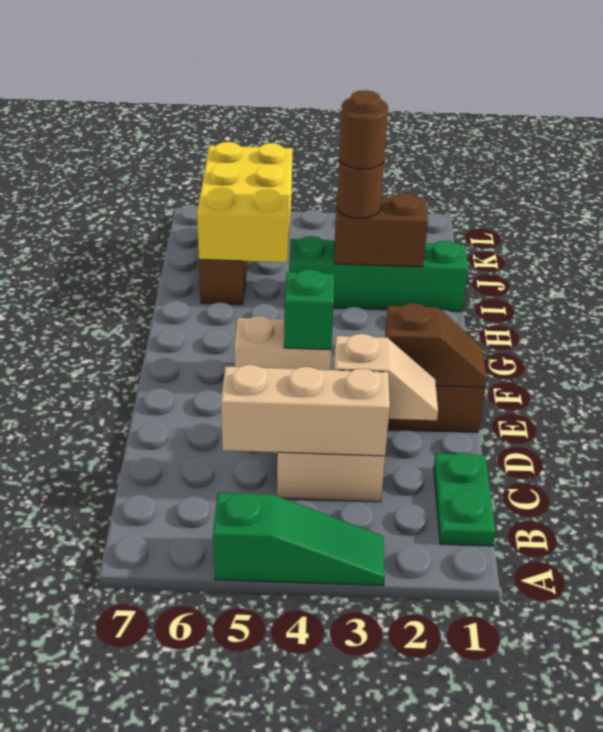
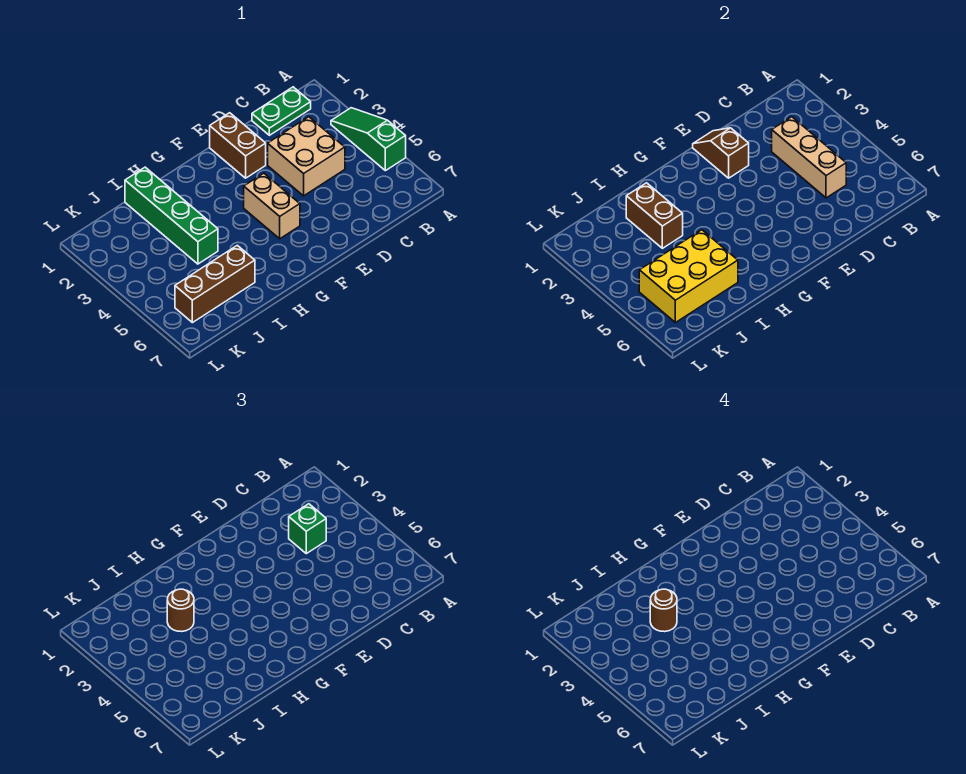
tan 1x2 slope [334,334,438,420] -> none
green 1x1 brick [284,269,334,350] -> green 1x1 brick moved to [289,504,326,554]

